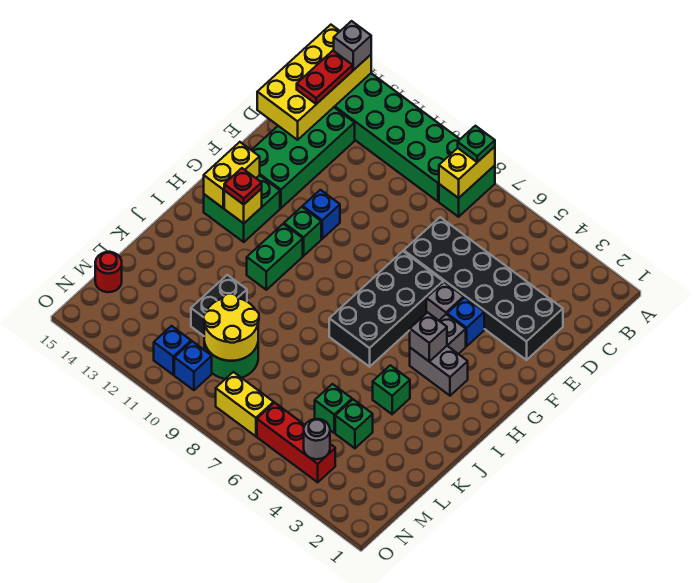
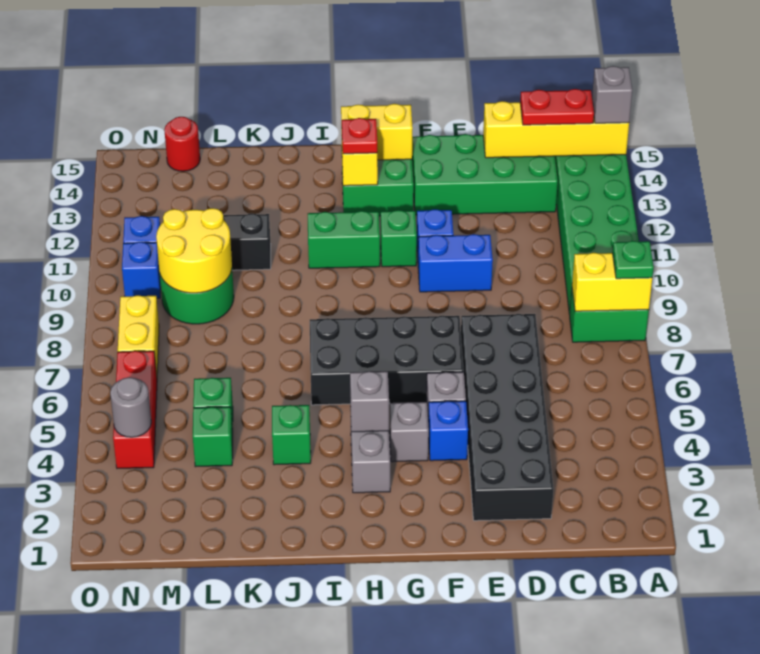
yellow 2x4 brick [257,25,371,140] -> yellow 1x4 brick [483,101,629,158]
none -> blue 1x2 brick [418,234,493,292]

